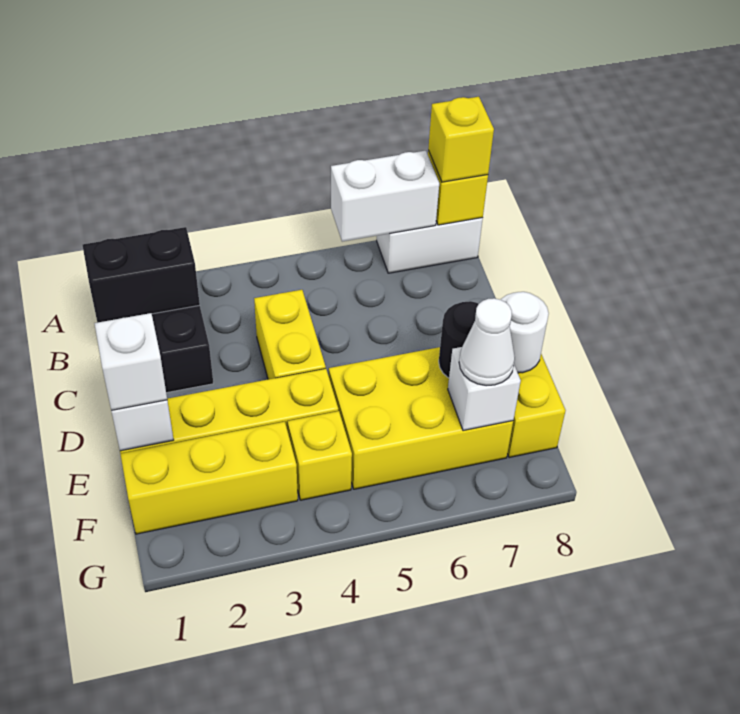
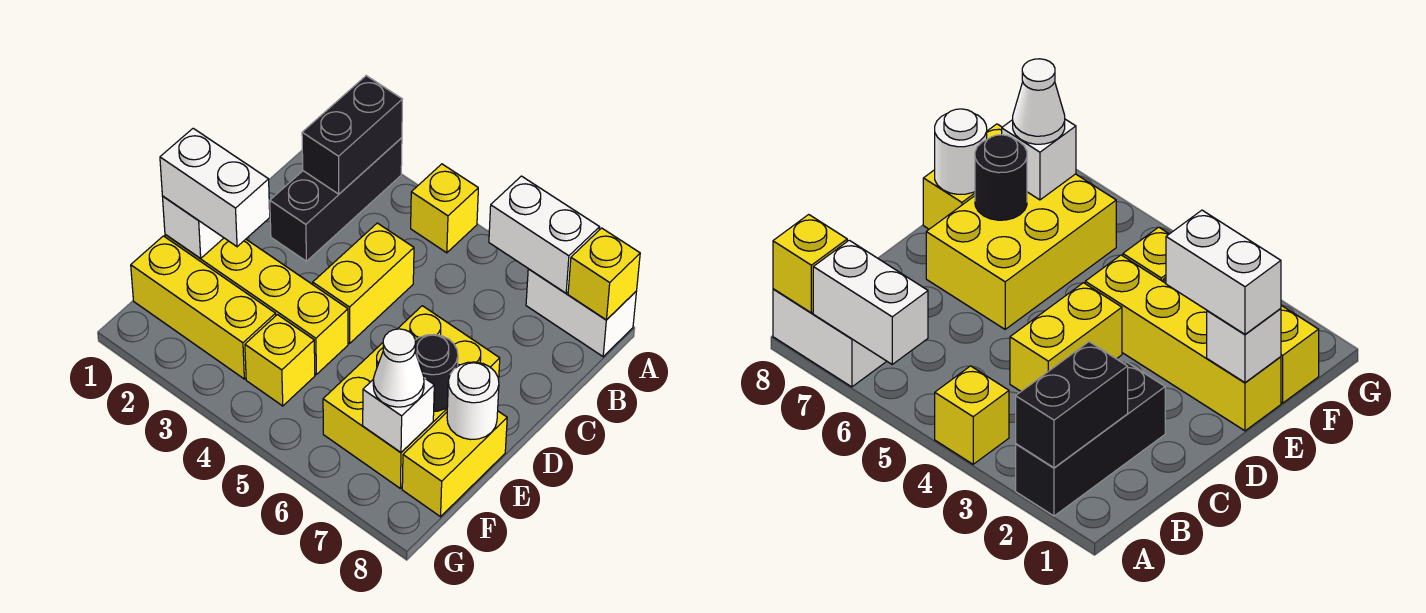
yellow 1x1 brick [428,97,494,182] -> yellow 1x1 brick moved to [411,164,478,253]
black 1x2 brick [83,227,200,323] -> black 1x2 brick turned to [302,76,402,194]
white 1x1 brick [94,313,167,410] -> white 1x2 brick [160,128,270,247]
yellow 2x3 brick [329,347,513,489] -> yellow 2x3 brick turned to [323,306,500,488]

